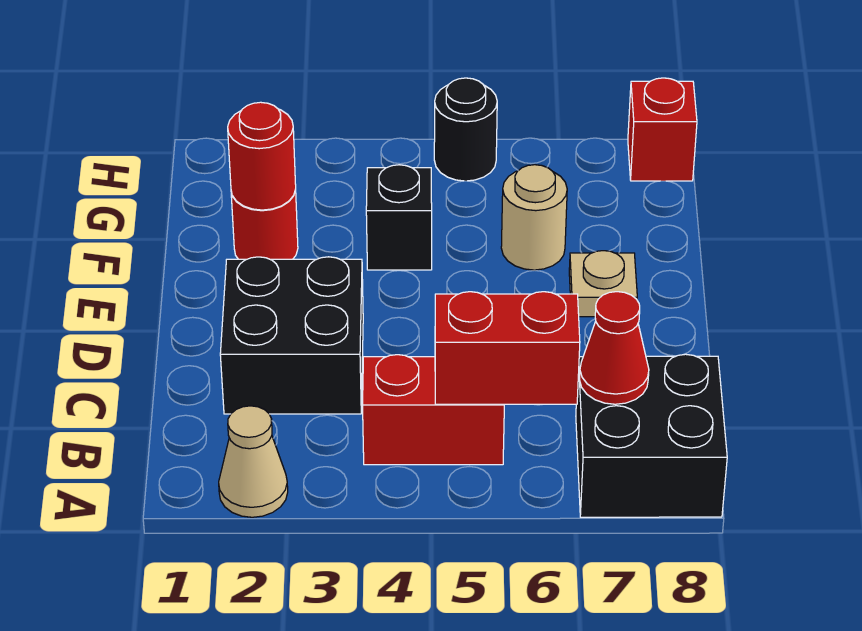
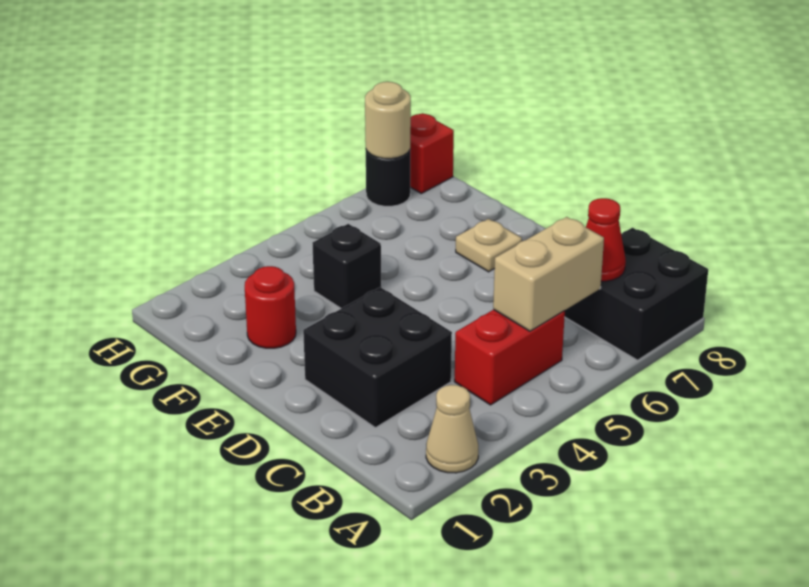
red 1x2 brick [435,292,580,404] -> tan 1x2 brick [493,217,604,331]
red 1x1 round brick [228,102,296,210] -> none
tan 1x1 round brick [501,165,567,270] -> tan 1x1 round brick moved to [365,82,411,159]
black 1x1 round brick [434,78,497,181] -> black 1x1 round brick moved to [366,150,410,206]

